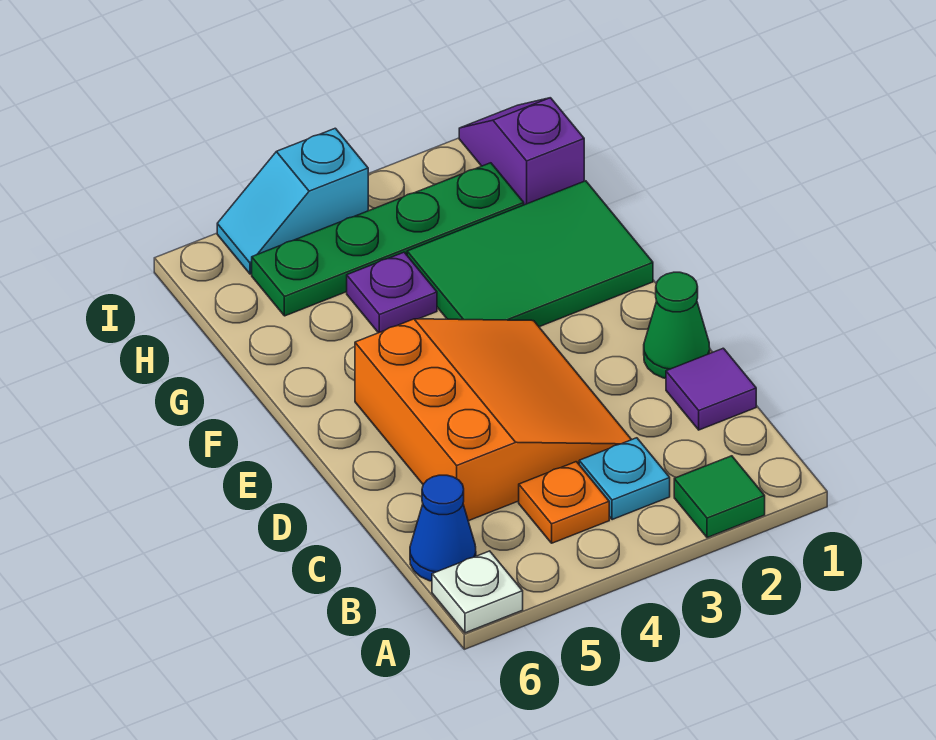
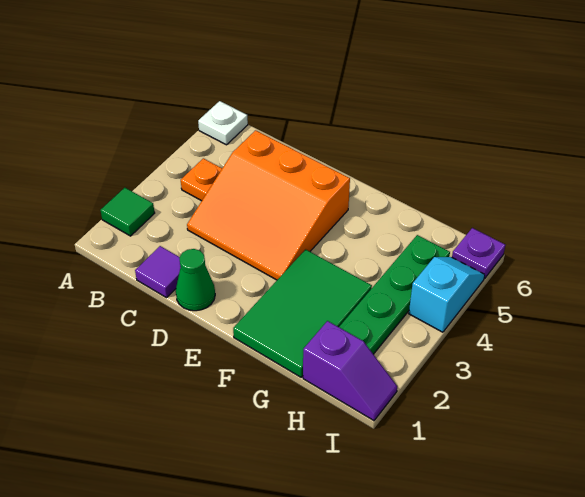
cyan 1x1 plate [579,438,670,520] -> none
blue 1x1 cone [410,475,476,581] -> none
purple 1x1 plate [347,252,437,333] -> purple 1x1 plate moved to [452,228,505,279]

